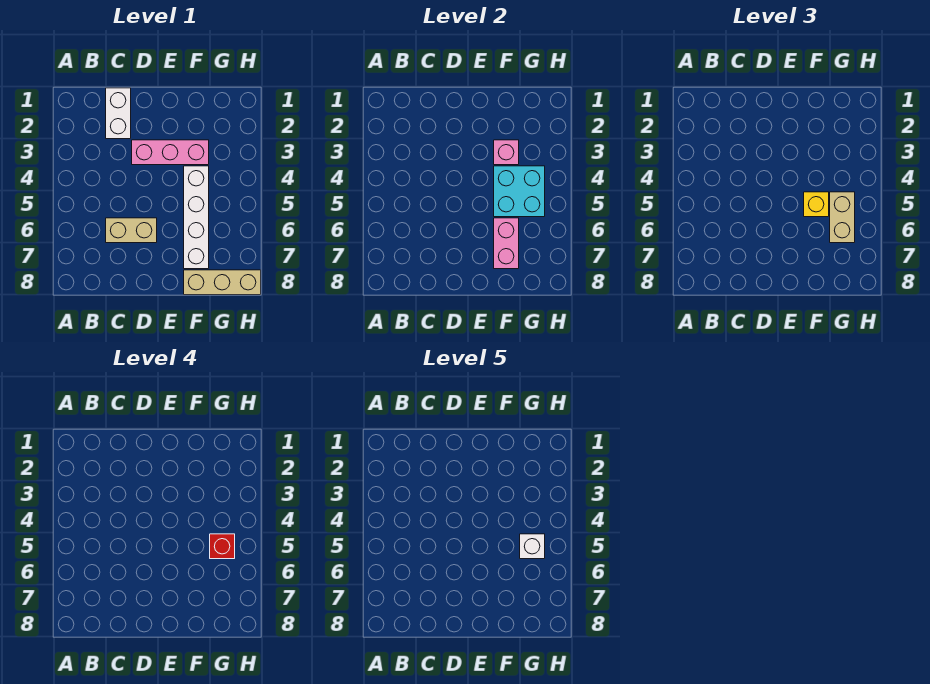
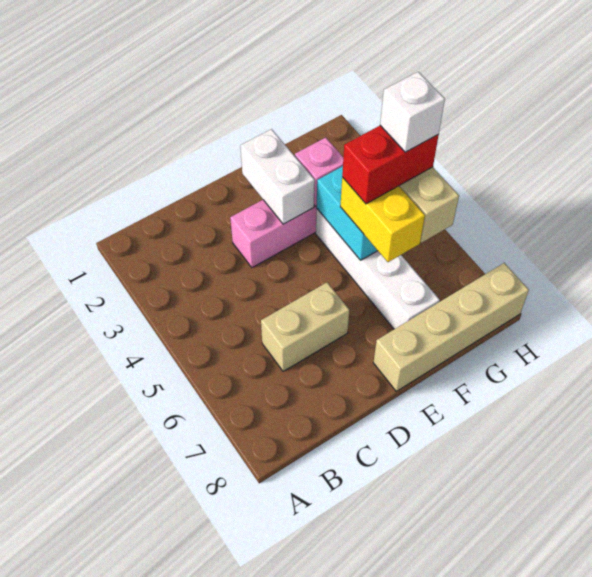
white 1x2 brick [106,88,131,139] -> white 1x2 brick moved to [240,129,315,224]
yellow 1x1 brick [804,192,829,217] -> yellow 1x2 brick [340,177,425,262]
pink 1x2 brick [494,218,519,269] -> none
tan 1x3 brick [184,270,261,295] -> tan 1x4 brick [373,263,529,391]
red 1x1 brick [210,534,235,559] -> red 1x2 brick [342,126,439,204]

